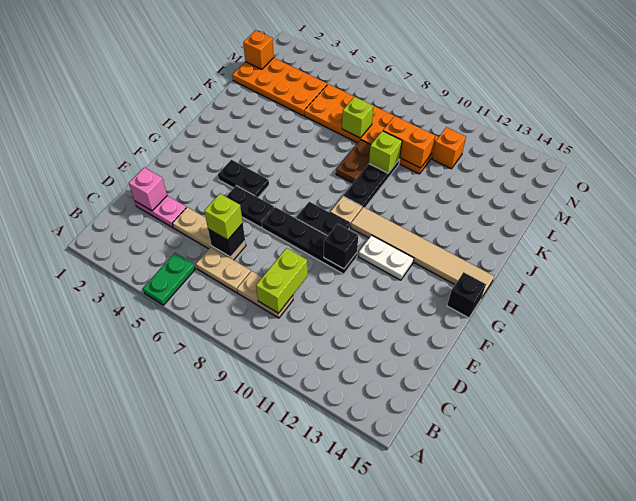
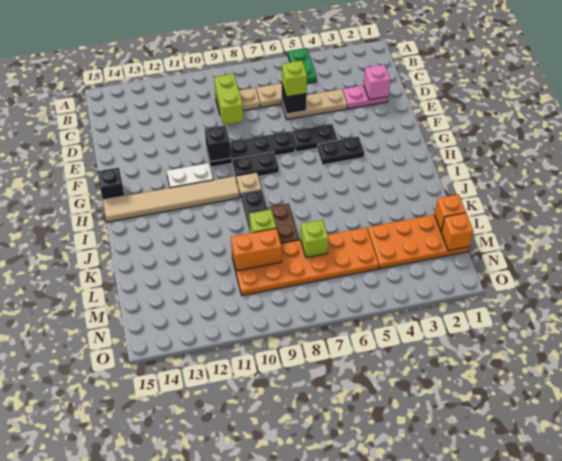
orange 1x1 brick [432,127,466,169] -> orange 1x1 brick moved to [434,194,466,232]

